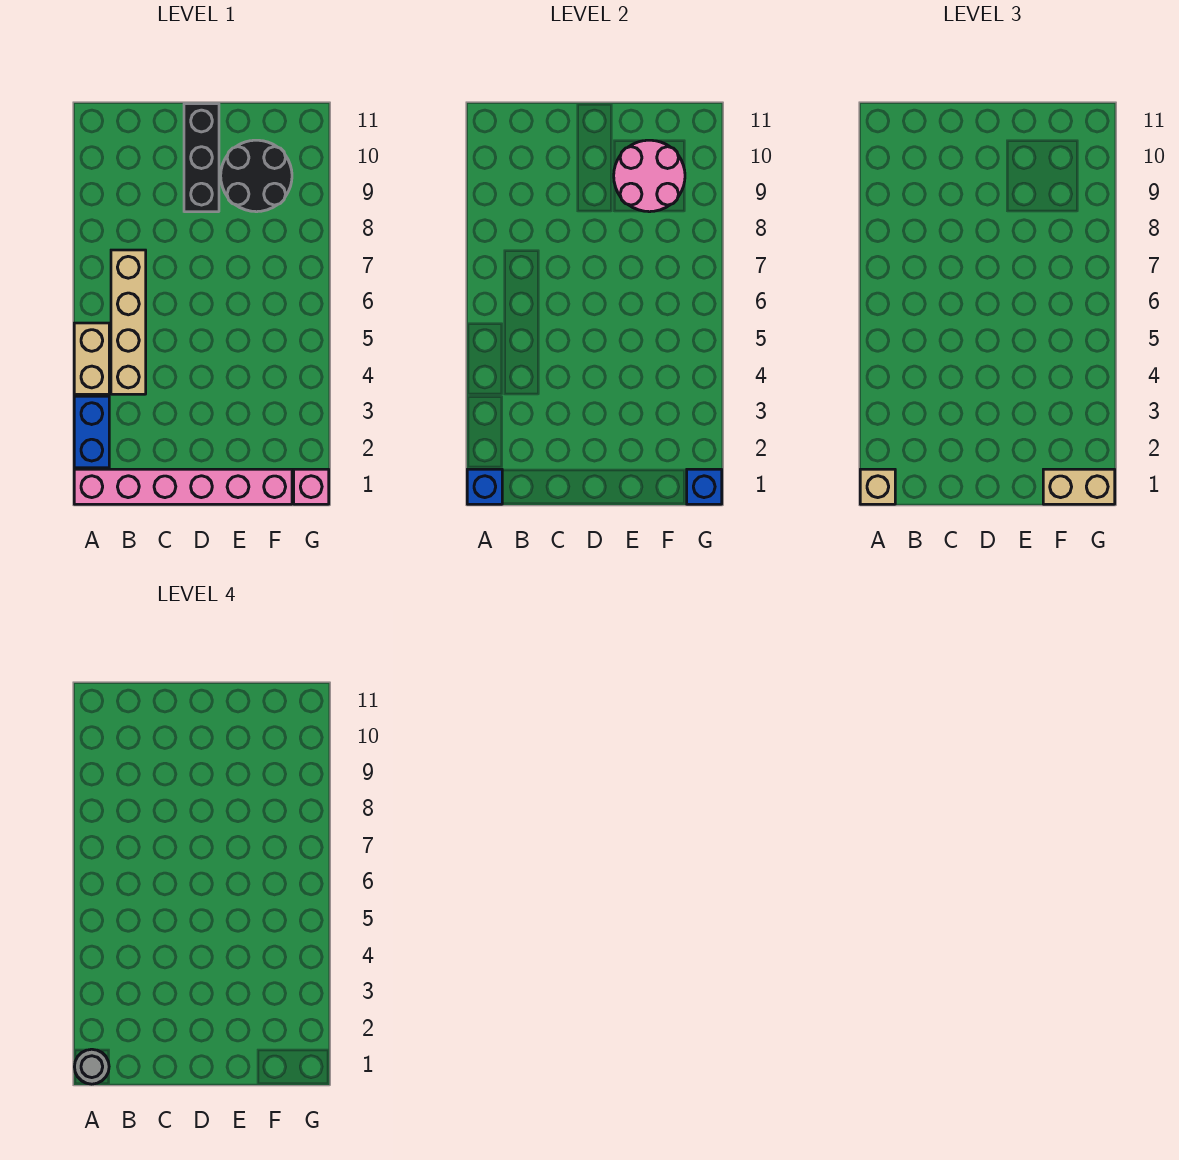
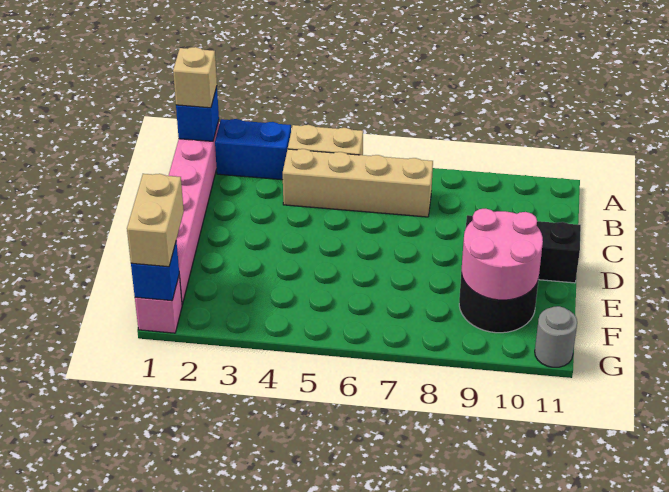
grey 1x1 round brick [74,1049,109,1084] -> grey 1x1 round brick moved to [535,306,577,367]

